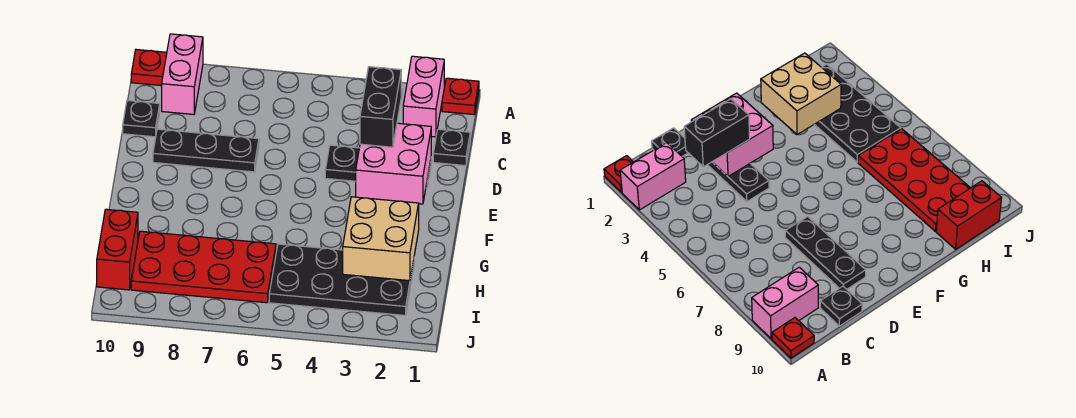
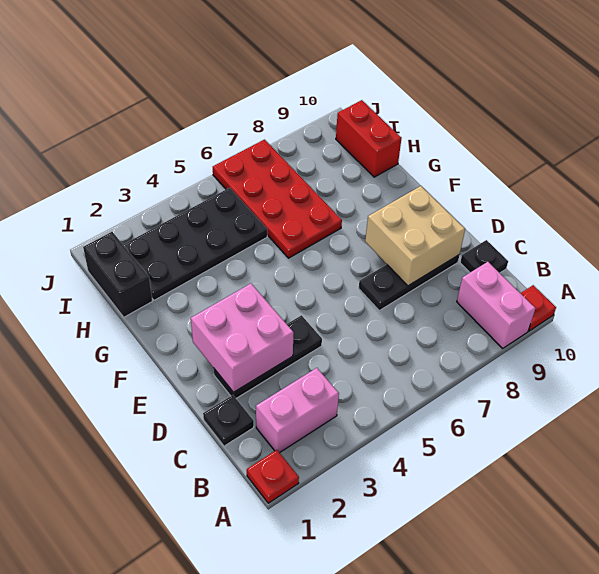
pink 1x2 brick [403,56,444,137] -> pink 1x2 brick turned to [256,368,339,453]
black 1x2 brick [360,67,401,147] -> black 1x2 brick moved to [83,232,152,317]
tan 2x2 brick [343,197,419,281] -> tan 2x2 brick moved to [365,186,465,286]
red 2x4 plate [131,231,276,303] -> red 2x4 plate turned to [213,140,342,258]

